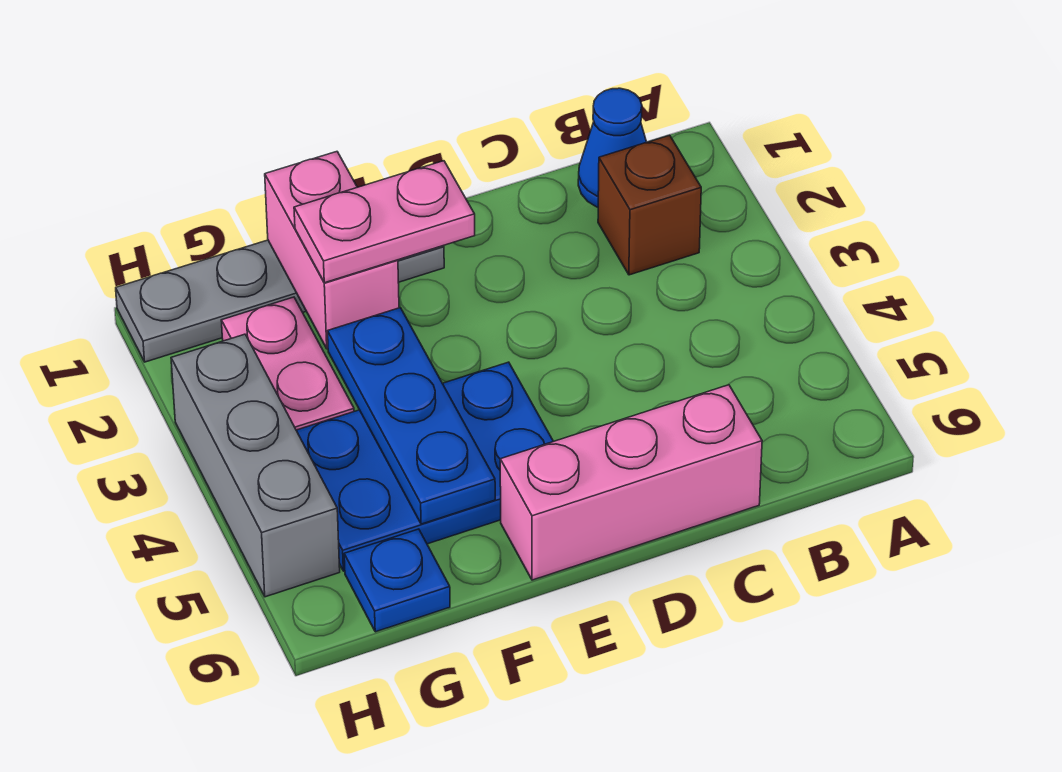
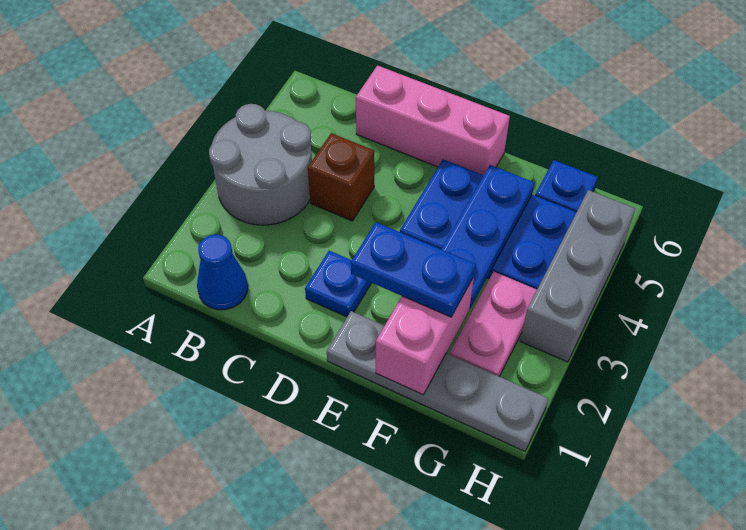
none -> grey 2x2 round brick [209,104,312,225]
brown 1x1 brick [598,135,701,275] -> brown 1x1 brick moved to [308,133,374,221]
none -> blue 1x1 plate [305,251,371,317]
pink 1x2 plate [294,161,475,283] -> blue 1x2 plate [351,222,476,317]

